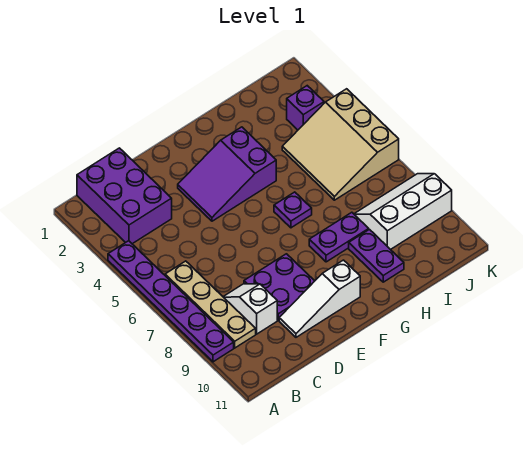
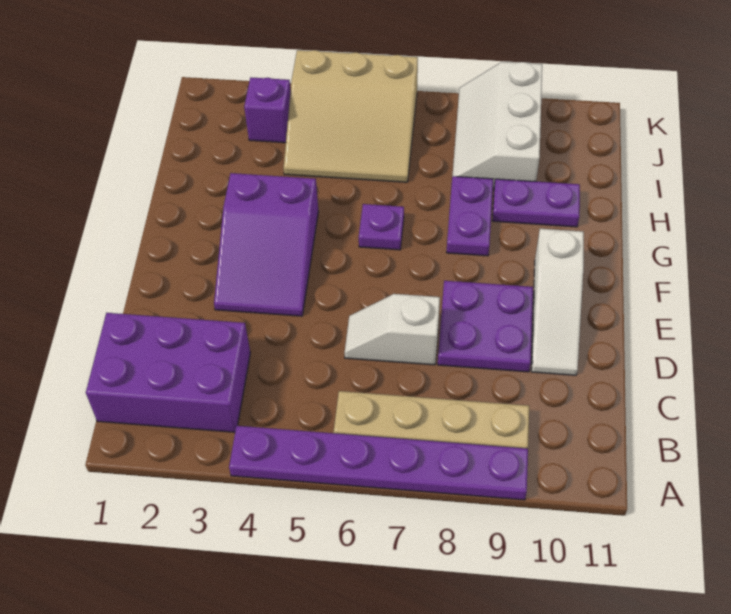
white 1x2 slope [223,284,277,334] -> white 1x2 slope moved to [345,294,440,365]

